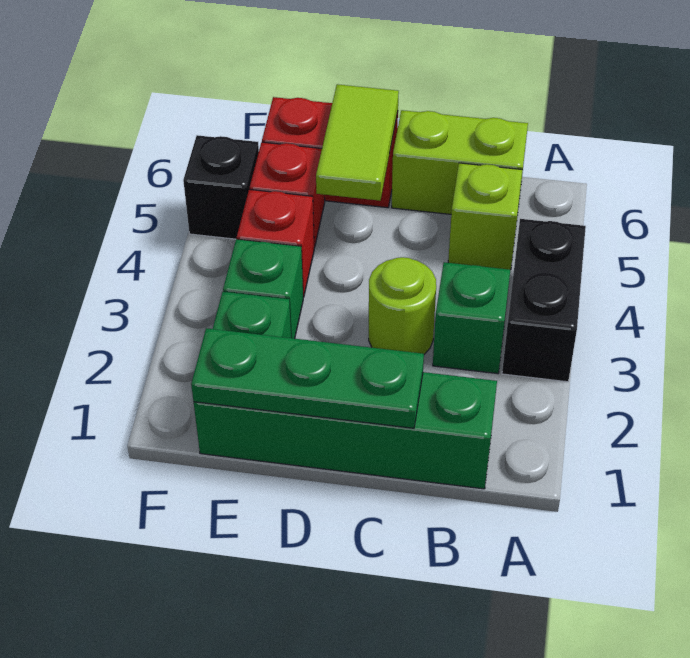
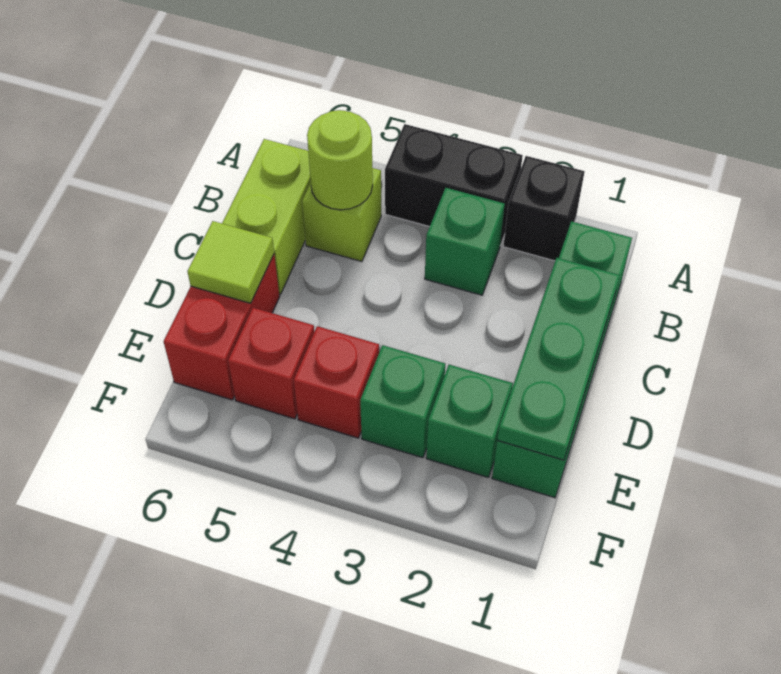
lime 1x1 round brick [369,257,436,354] -> lime 1x1 round brick moved to [307,110,373,210]
lime 1x2 tile [316,84,399,201] -> lime 1x1 tile [187,221,274,303]
black 1x1 brick [183,135,259,239] -> black 1x1 brick moved to [503,156,585,261]

